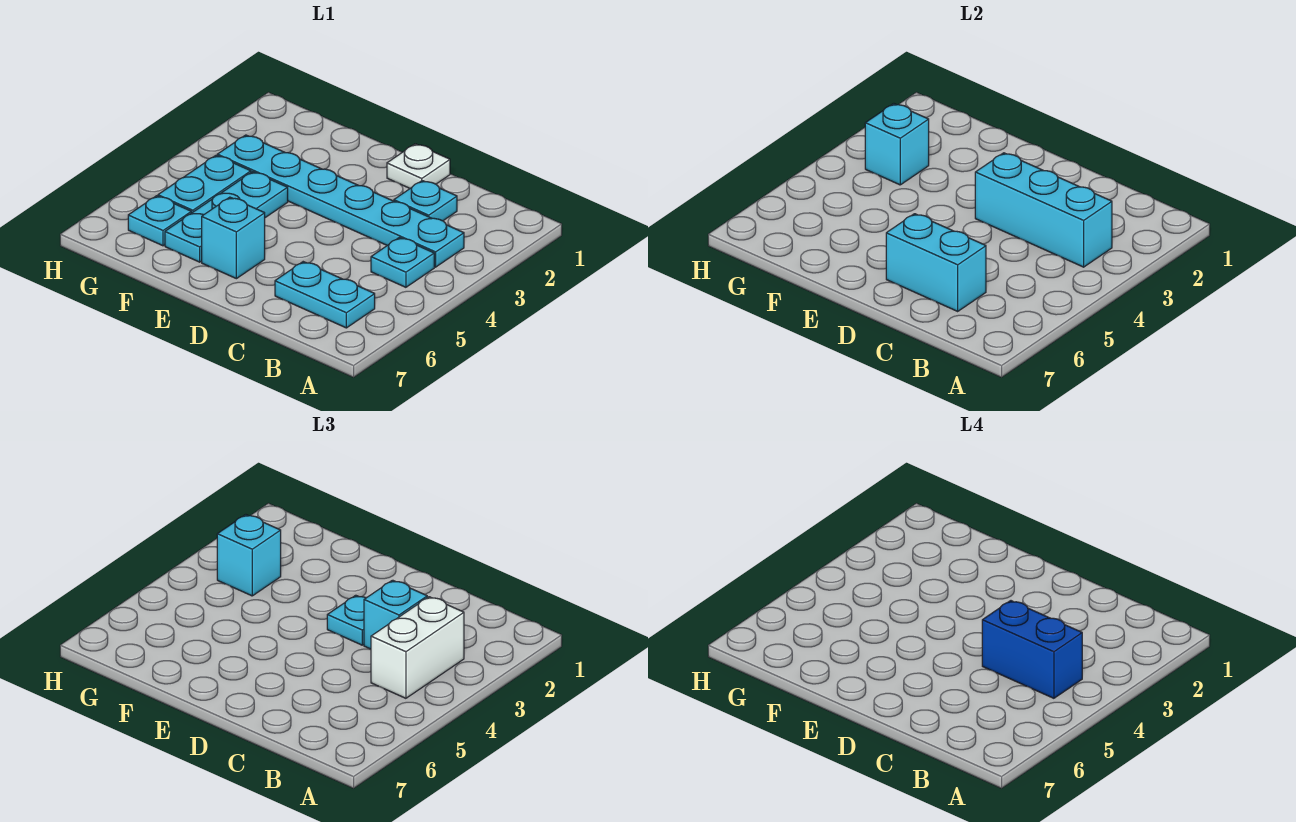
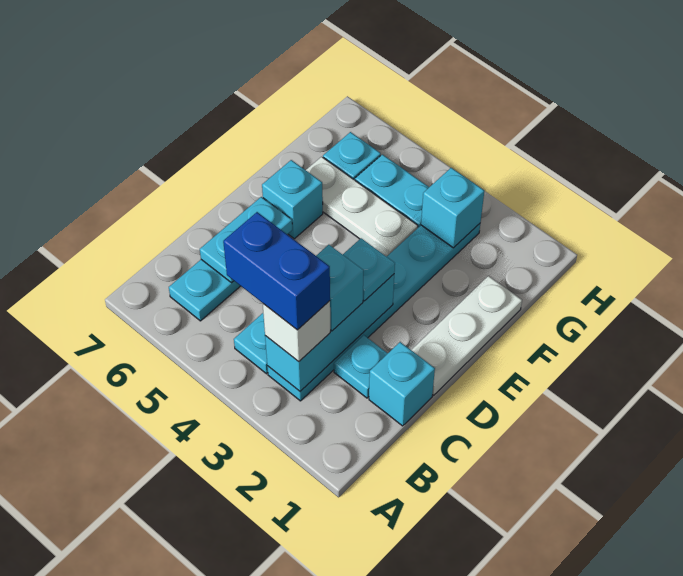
white 1x2 brick [371,597,464,698] -> white 1x1 brick [263,301,330,362]
blue 1x2 brick [982,601,1082,698] -> blue 1x2 brick turned to [223,212,330,330]
cyan 1x2 brick [886,214,986,311] -> cyan 1x2 plate [200,197,292,283]
white 1x1 plate [387,144,450,188] -> white 1x3 plate [412,276,522,395]
cyan 1x3 plate [165,172,288,262] -> white 1x3 plate [306,157,418,257]
cyan 1x1 brick [217,515,281,596] -> cyan 1x1 brick moved to [369,342,435,426]

